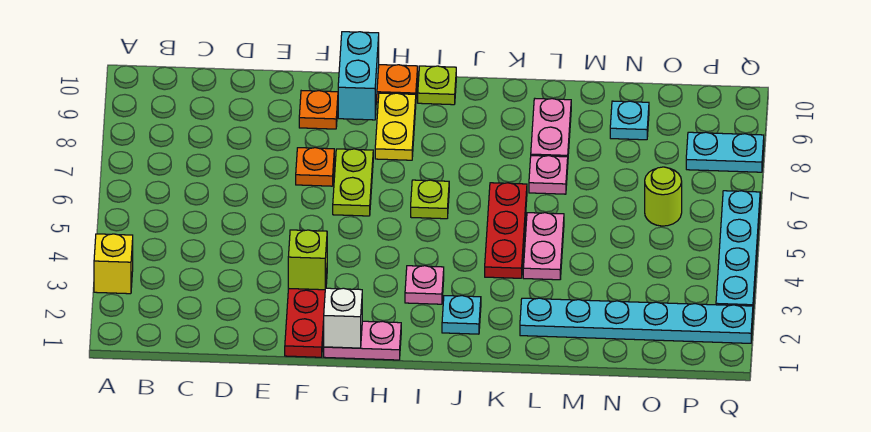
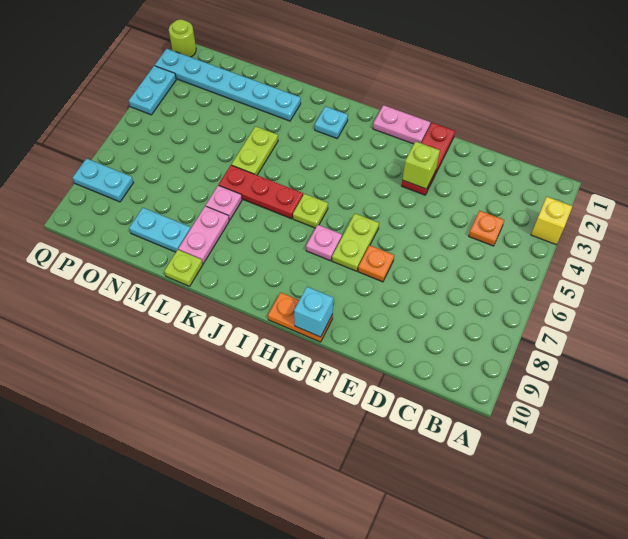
orange 1x1 plate [299,91,338,129] -> orange 1x1 plate moved to [469,211,504,246]
white 1x1 brick [324,288,362,348] -> none
cyan 1x2 brick [338,32,379,120] -> cyan 1x1 brick [294,287,333,337]
yellow 1x2 plate [375,93,416,160] -> none
pink 1x1 plate [405,266,444,304] -> pink 1x1 plate moved to [306,225,342,261]
lime 1x1 plate [418,66,456,105] -> lime 1x1 plate moved to [164,250,203,286]
red 1x3 plate [485,183,527,278] -> red 1x3 plate turned to [219,165,303,219]
pink 1x2 plate [523,213,564,280] -> lime 1x2 plate [231,126,278,175]
cyan 1x1 plate [610,101,649,140] -> cyan 1x2 plate [129,208,191,252]
lime 1x1 round brick [645,167,682,226] -> lime 1x1 round brick moved to [169,19,196,57]
cyan 1x4 plate [716,191,760,307] -> cyan 1x2 plate [129,66,176,115]

